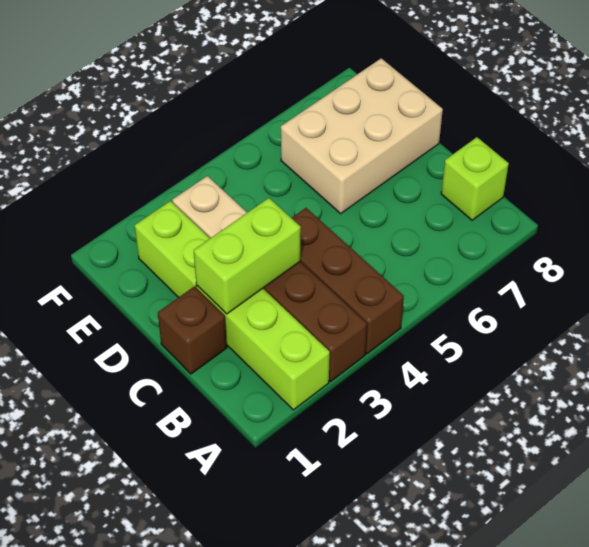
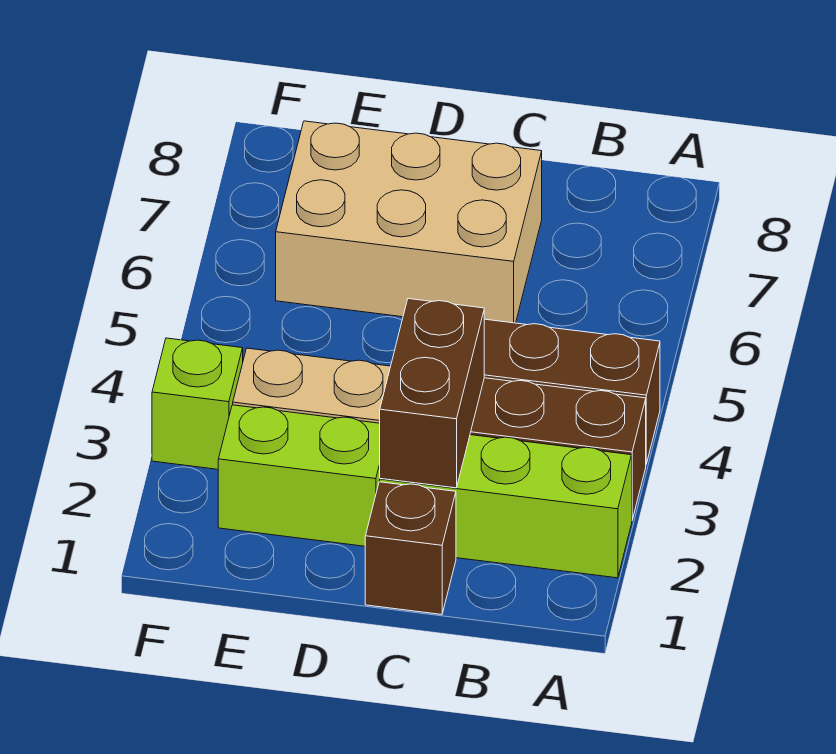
lime 1x1 brick [441,137,509,220] -> lime 1x1 brick moved to [152,338,243,469]
lime 1x2 brick [194,198,301,314] -> brown 1x2 brick [380,299,484,488]
tan 2x3 brick [281,58,443,214] -> tan 2x3 brick turned to [276,121,542,323]

